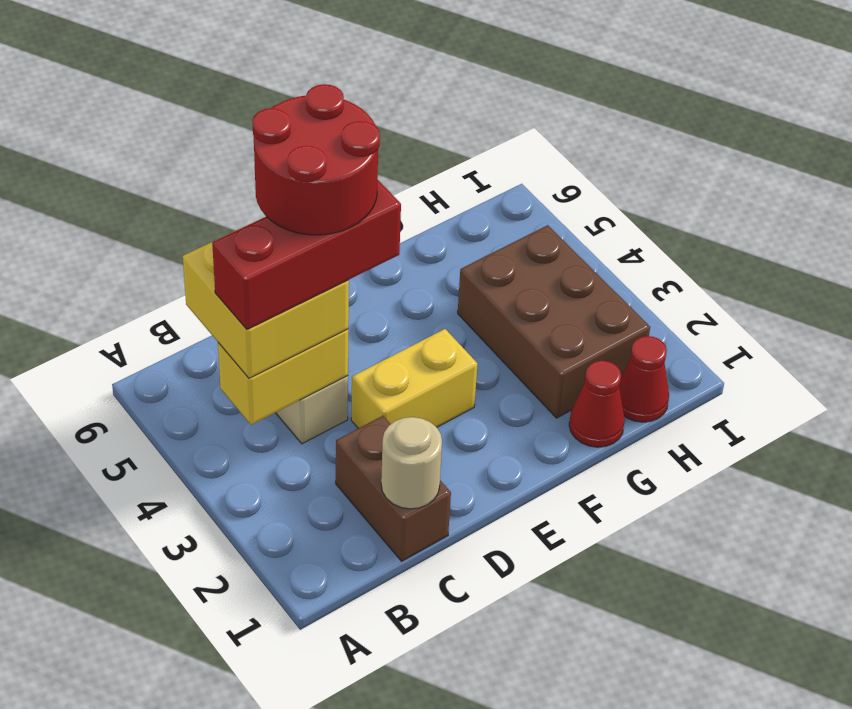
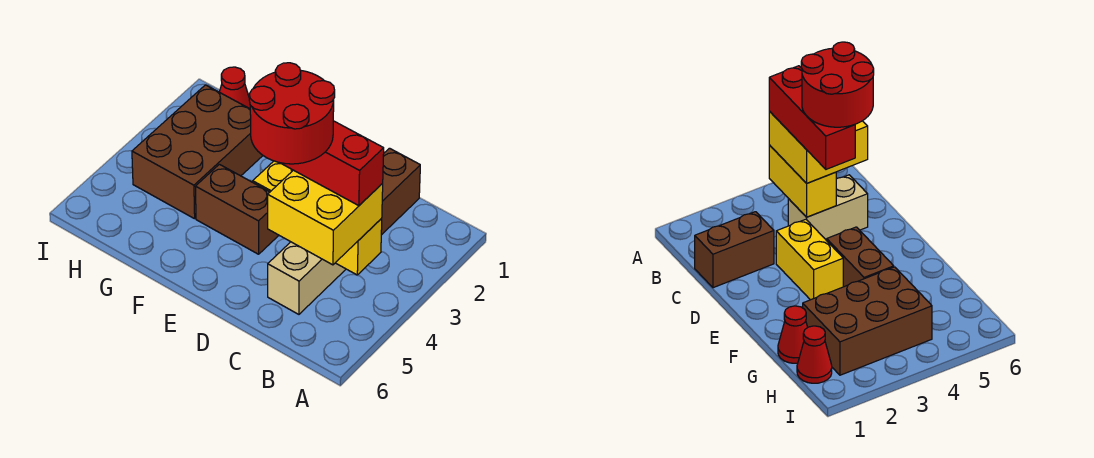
tan 1x1 round brick [381,417,442,509] -> none
none -> brown 1x2 brick [195,164,279,254]

